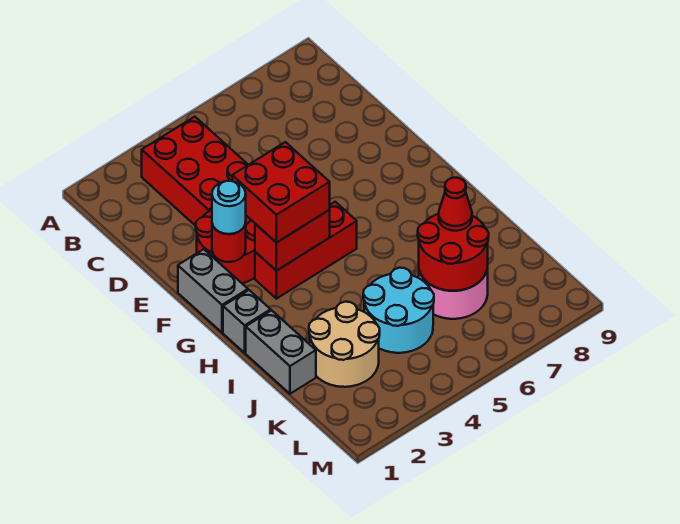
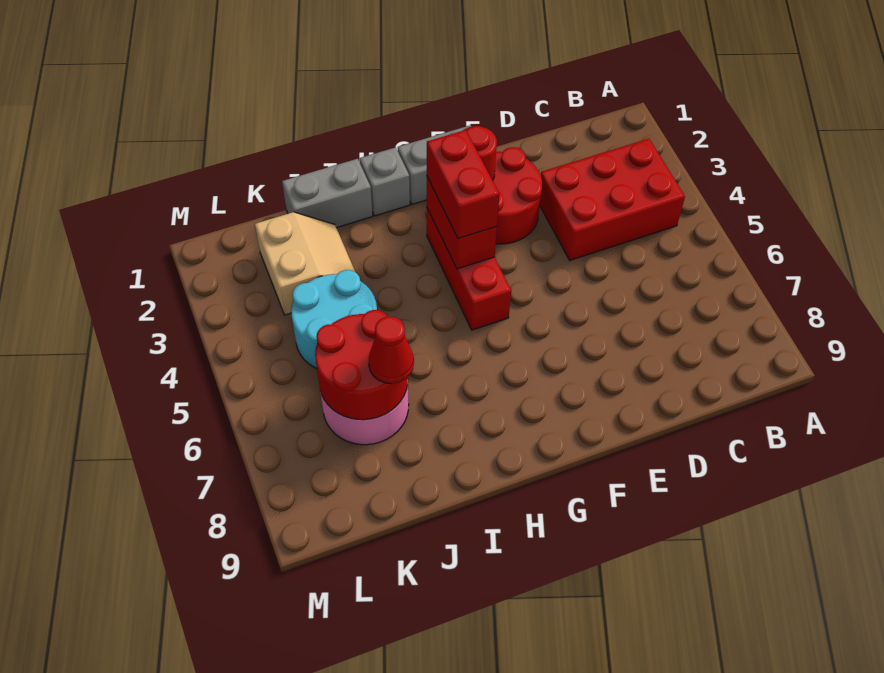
cyan 1x1 round brick [212,181,246,234] -> none
red 2x2 brick [232,142,330,243] -> red 1x2 brick [427,130,499,239]
tan 2x2 round brick [309,302,380,387] -> tan 2x2 slope [255,212,355,315]

